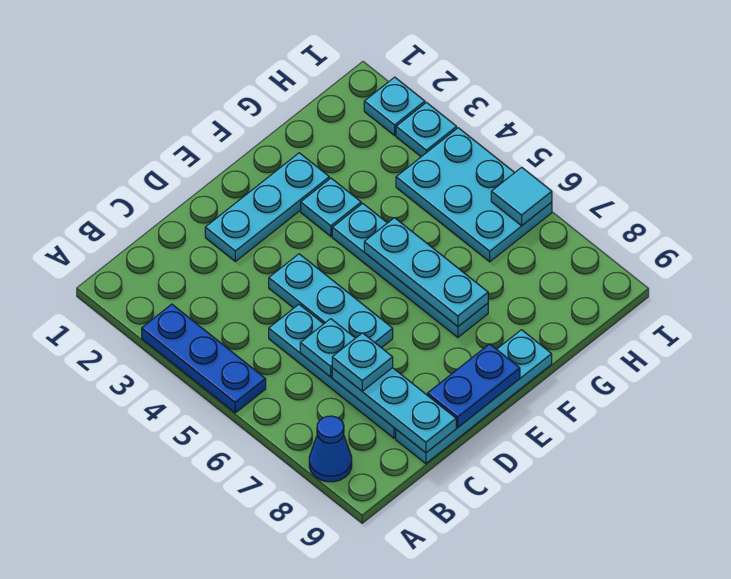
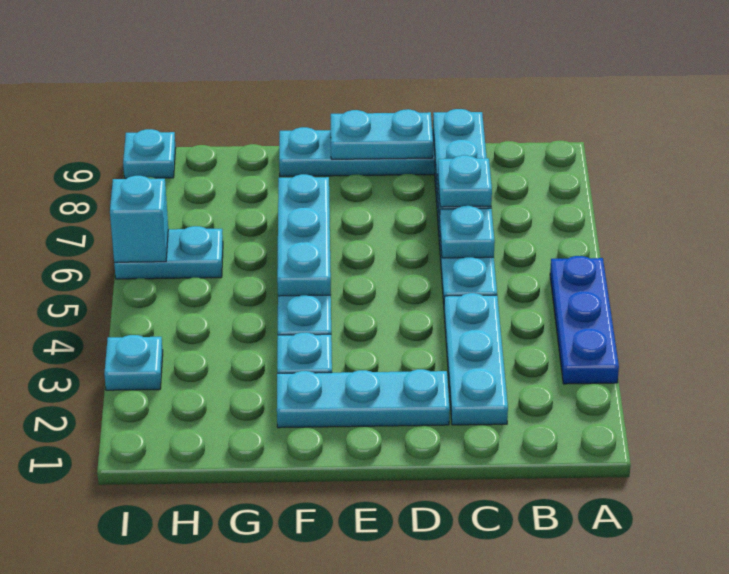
blue 1x1 cone [309,416,352,482] -> none
cyan 1x3 plate [269,254,393,348] -> cyan 1x3 plate moved to [444,293,508,425]
blue 1x2 plate [428,344,520,427] -> cyan 1x2 plate [331,109,433,159]
cyan 2x3 plate [396,128,552,262] -> cyan 1x2 plate [114,226,223,279]
cyan 1x1 plate [364,77,425,135] -> cyan 1x1 plate moved to [123,129,176,178]
cyan 1x1 tile [491,167,552,226] -> cyan 1x1 brick [110,176,168,262]

